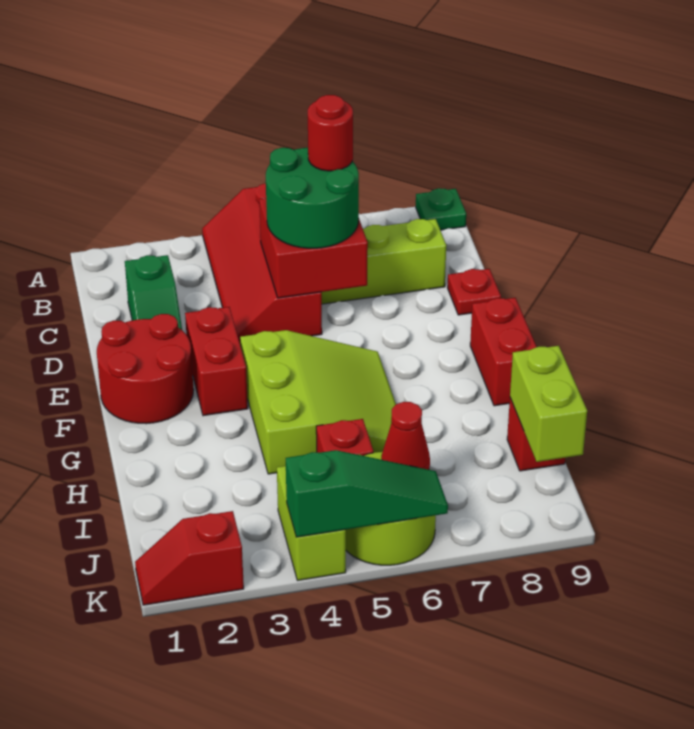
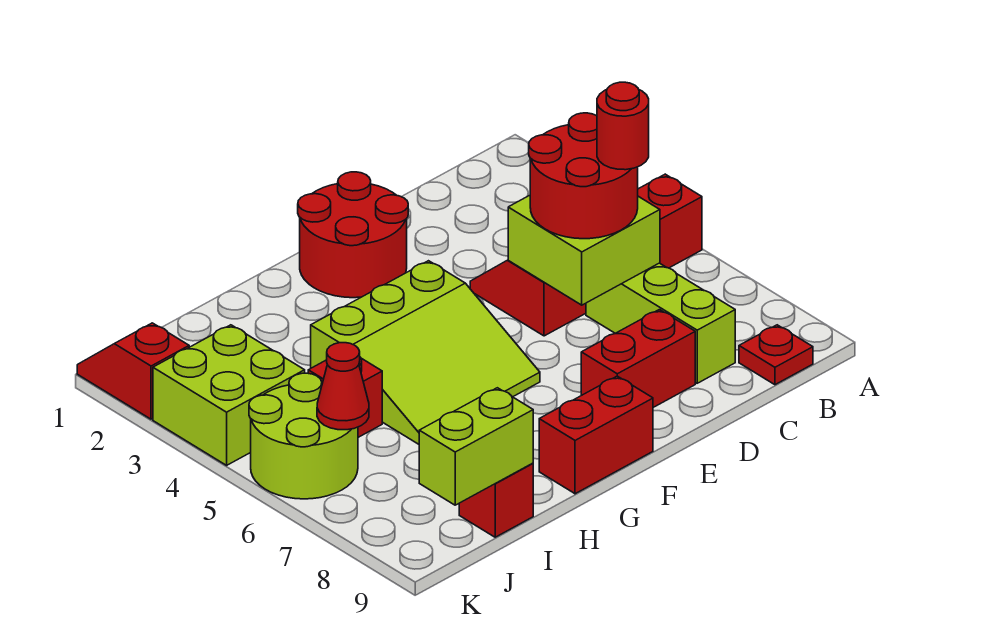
green 1x1 plate [416,188,466,230] -> none
green 1x2 slope [125,255,182,330] -> none
red 2x2 brick [259,198,368,298] -> lime 2x2 brick [508,195,660,305]
green 2x2 round brick [266,148,359,248] -> red 2x2 round brick [529,113,638,239]
red 1x1 plate [447,269,501,315] -> red 1x1 plate moved to [739,325,813,385]
red 1x2 brick [185,307,248,416] -> red 1x2 brick moved to [581,310,695,407]
lime 1x2 brick [277,466,346,580] -> lime 2x2 brick [153,325,305,465]
green 1x3 slope [286,450,448,537] -> none

